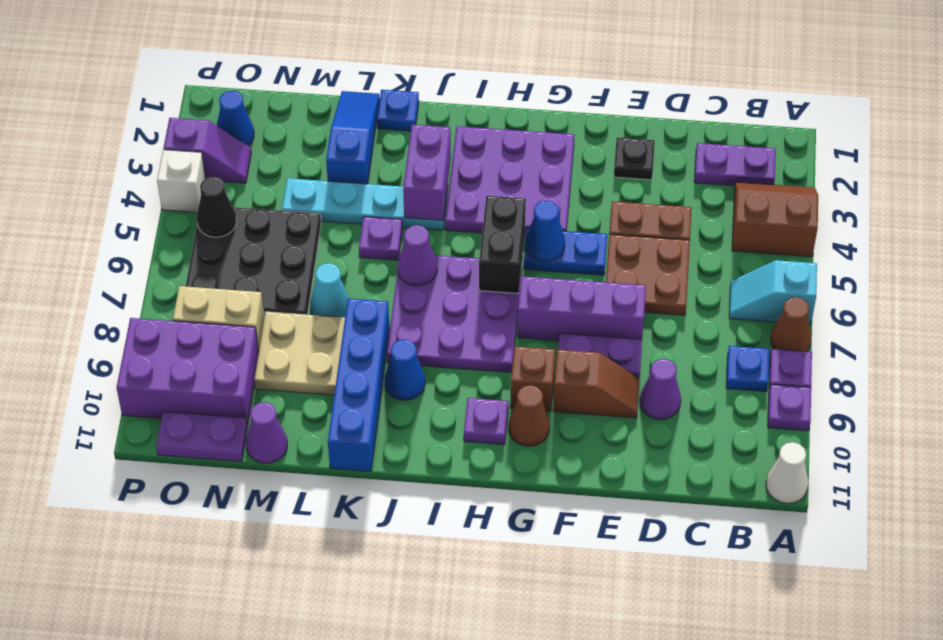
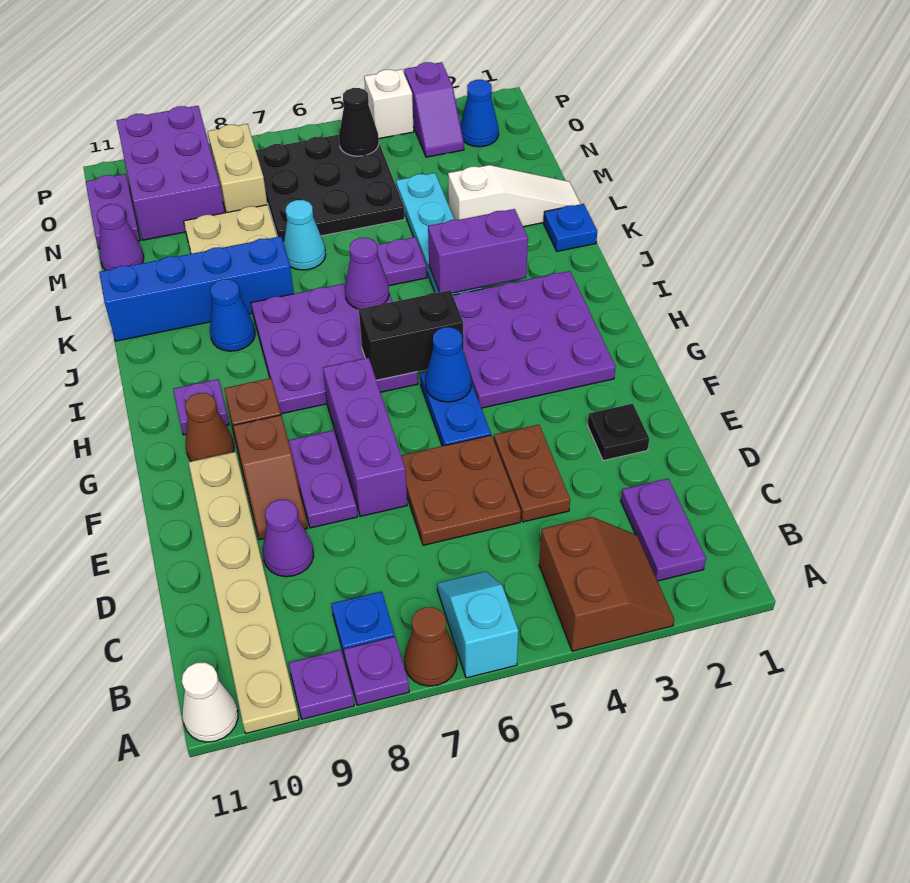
none -> tan 1x6 plate [188,452,299,733]
blue 1x3 slope [326,91,380,184] -> white 1x3 slope [448,165,581,227]

